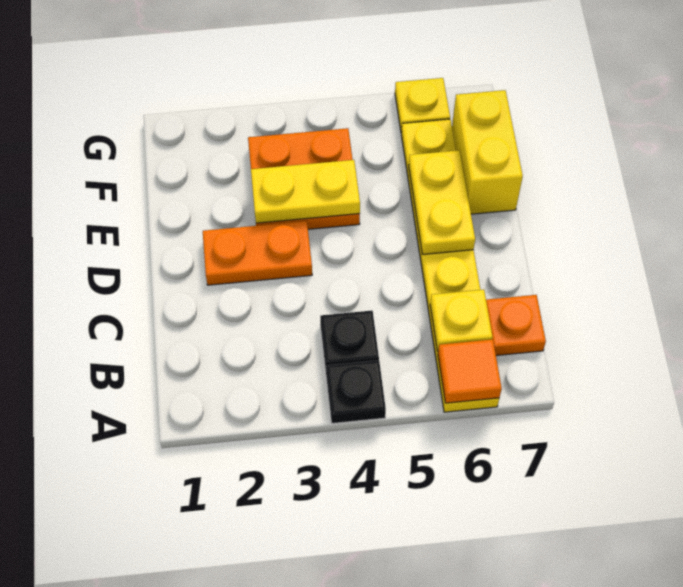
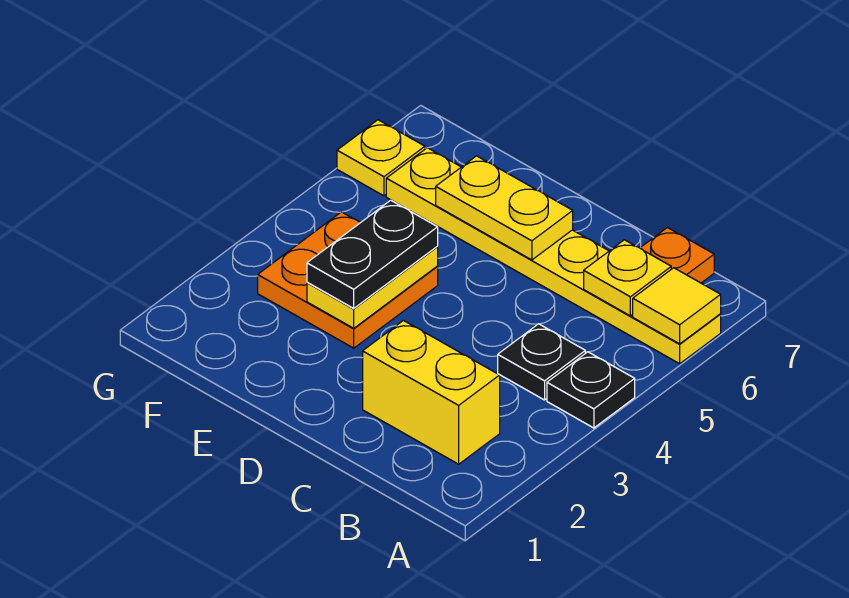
orange 1x1 tile [438,339,502,403] -> yellow 1x1 tile [633,268,721,344]
orange 1x2 plate [203,221,312,285] -> none
none -> black 1x2 plate [307,200,438,308]
yellow 1x2 brick [452,90,523,214] -> yellow 1x2 brick moved to [363,321,500,464]

